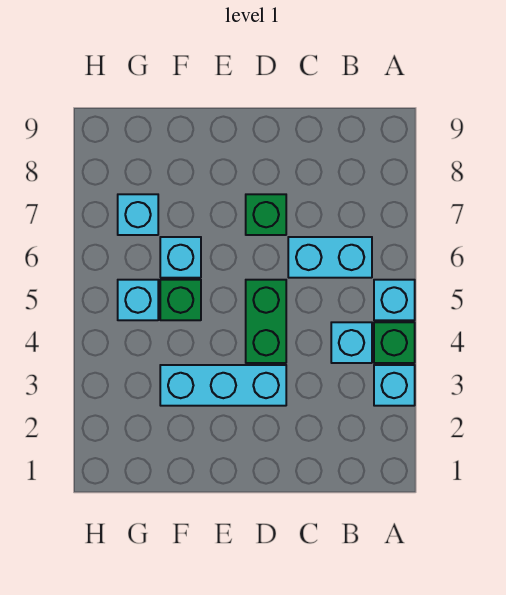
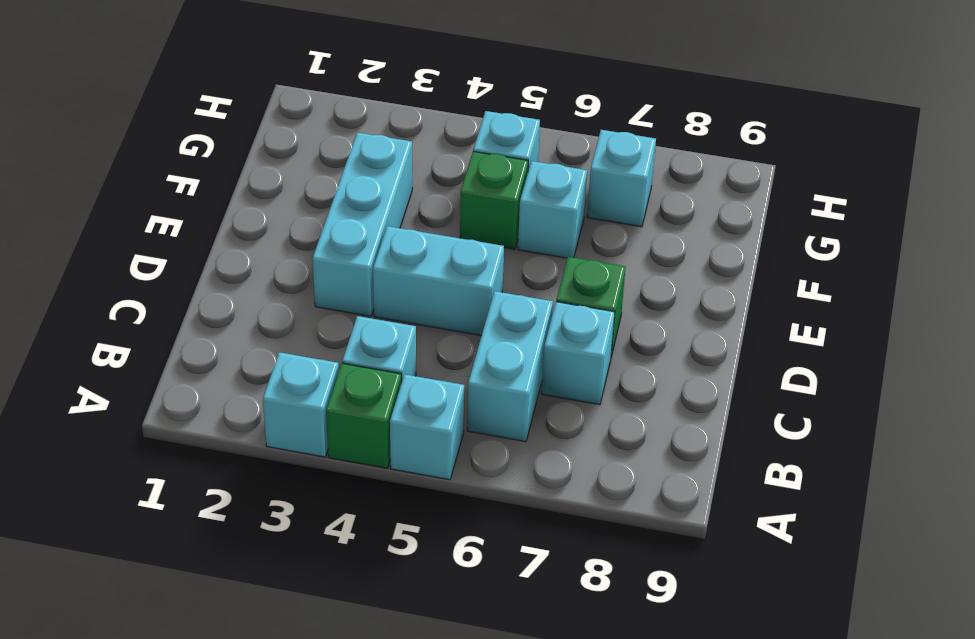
none -> cyan 1x1 brick [542,302,615,405]
green 1x2 brick [246,280,286,363] -> cyan 1x2 brick [373,226,504,336]

